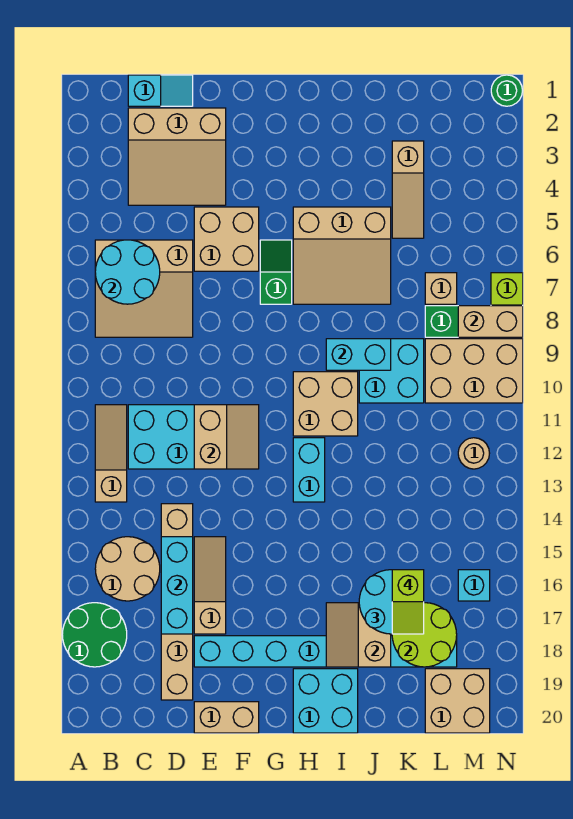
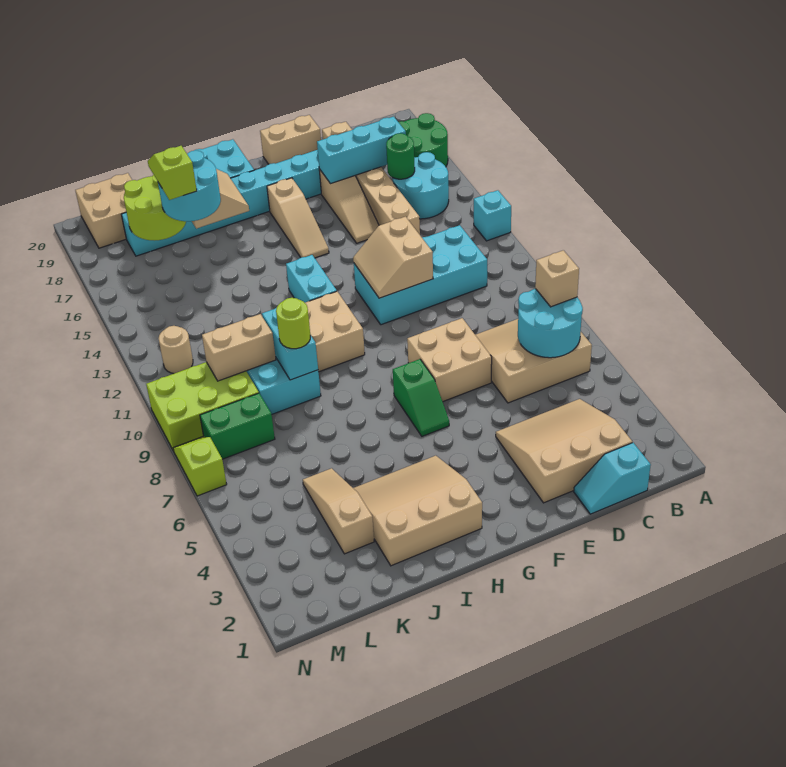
tan 1x3 slope [95,405,127,502] -> tan 1x3 slope moved to [267,178,329,258]
tan 2x2 round brick [95,537,160,601] -> cyan 2x2 round brick [392,152,449,219]
cyan 1x3 brick [161,537,193,634] -> cyan 1x3 brick turned to [317,117,406,184]
tan 2x2 brick [194,207,259,271] -> tan 2x2 brick moved to [407,318,492,402]
tan 3x3 slope [293,207,391,304] -> tan 3x3 slope moved to [353,456,482,566]
cyan 1x2 brick [326,339,391,370] -> cyan 1x2 brick turned to [262,308,318,380]
none -> lime 1x1 round brick [276,298,310,349]
tan 1x1 brick [425,273,457,304] -> tan 1x1 brick moved to [535,250,579,307]
tan 2x3 brick [425,339,523,403] -> lime 2x3 brick [146,362,259,451]
tan 1x2 brick [458,306,523,337] -> tan 1x2 brick moved to [202,314,276,381]
cyan 1x1 brick [458,570,490,601] -> cyan 1x1 brick moved to [474,190,511,241]
green 1x1 round brick [491,75,523,106] -> green 1x1 round brick moved to [386,133,415,179]

